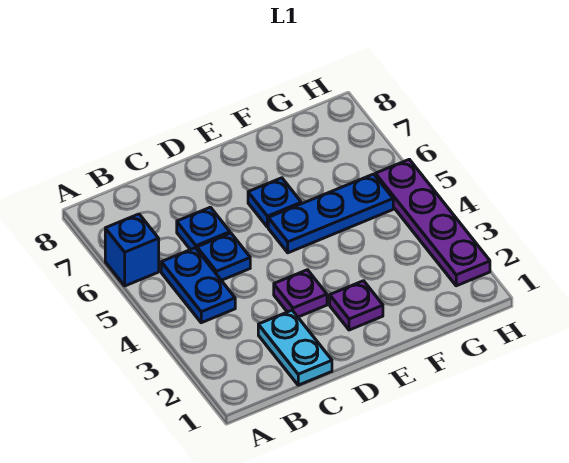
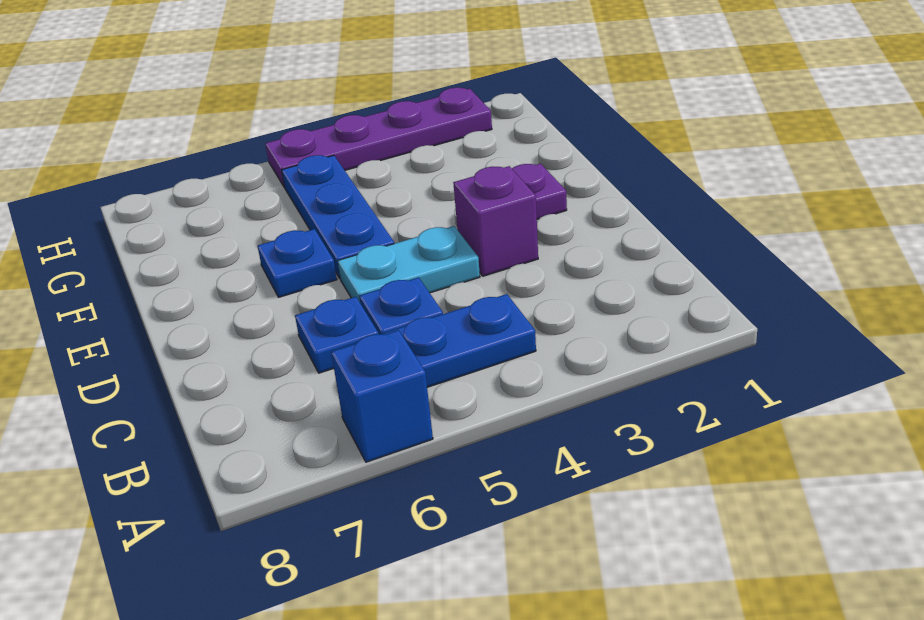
cyan 1x2 plate [258,310,332,385] -> cyan 1x2 plate moved to [338,226,480,302]
purple 1x1 plate [274,270,327,317] -> purple 1x1 brick [453,166,538,276]

